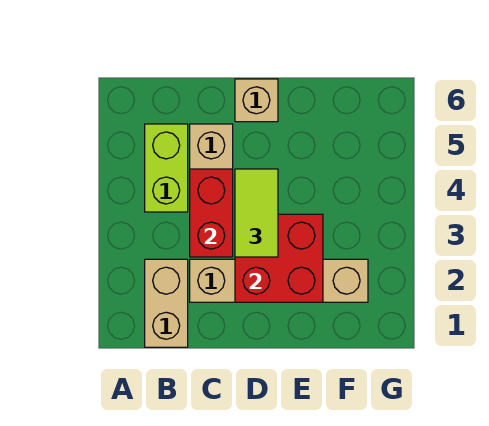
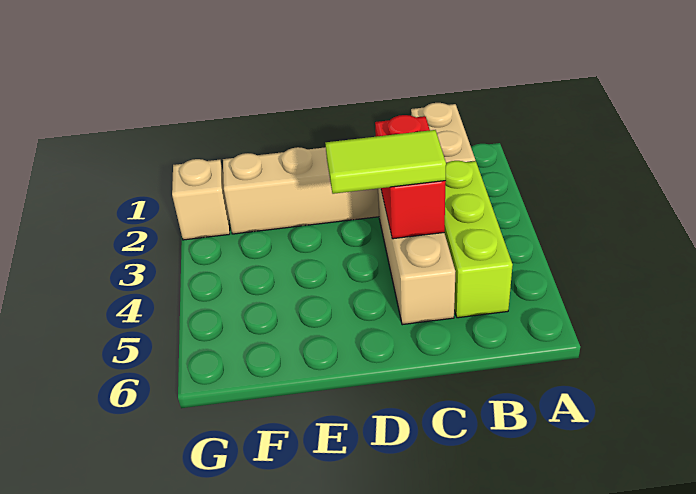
lime 1x2 brick [145,124,188,212] -> lime 1x3 brick [444,161,513,318]
red 2x2 brick [235,214,323,302] -> none
lime 1x2 tile [235,169,278,257] -> lime 1x2 tile turned to [325,130,446,194]
tan 1x1 brick [235,79,278,122] -> tan 1x1 brick moved to [172,159,230,240]

